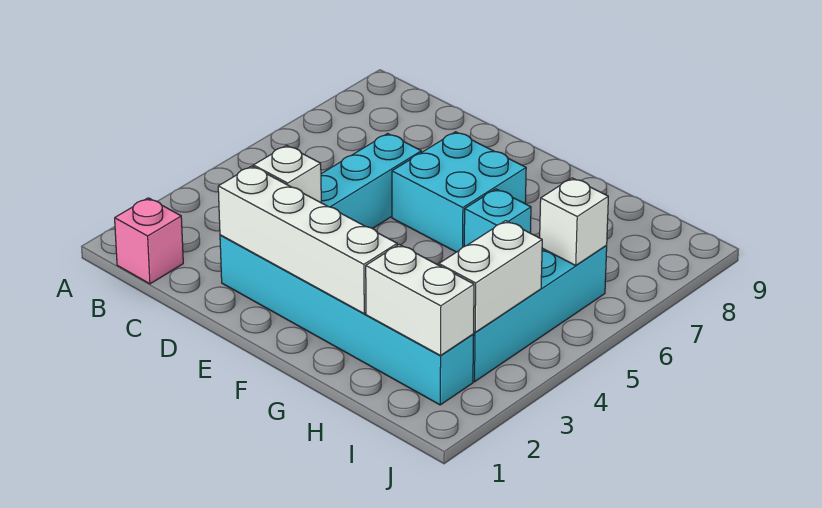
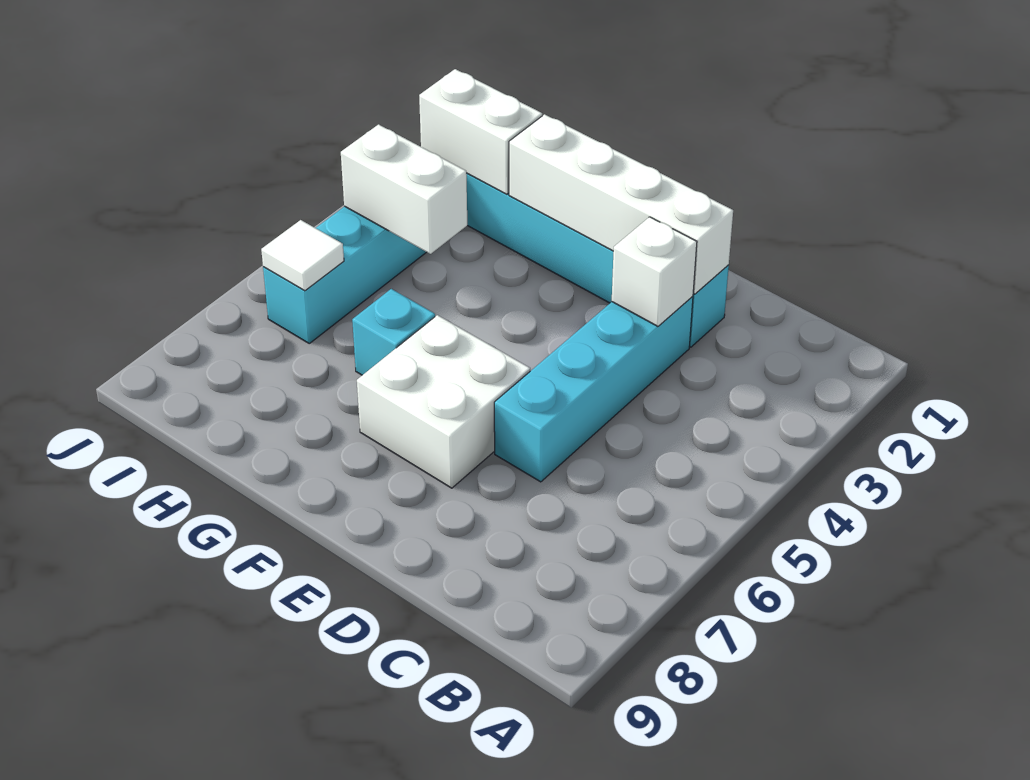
pink 1x1 brick [115,198,183,284] -> none
cyan 2x2 brick [392,132,526,252] -> white 2x2 brick [357,315,530,488]
white 1x2 brick [439,221,542,332] -> white 1x2 brick turned to [341,124,467,254]
white 1x1 brick [540,178,608,265] -> white 1x1 tile [261,220,344,291]

